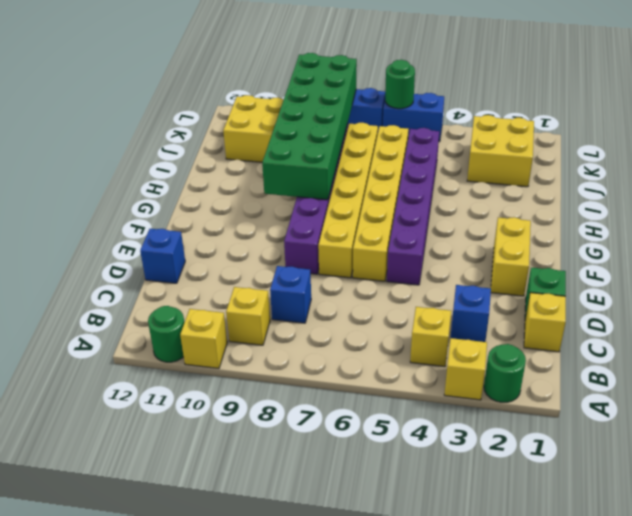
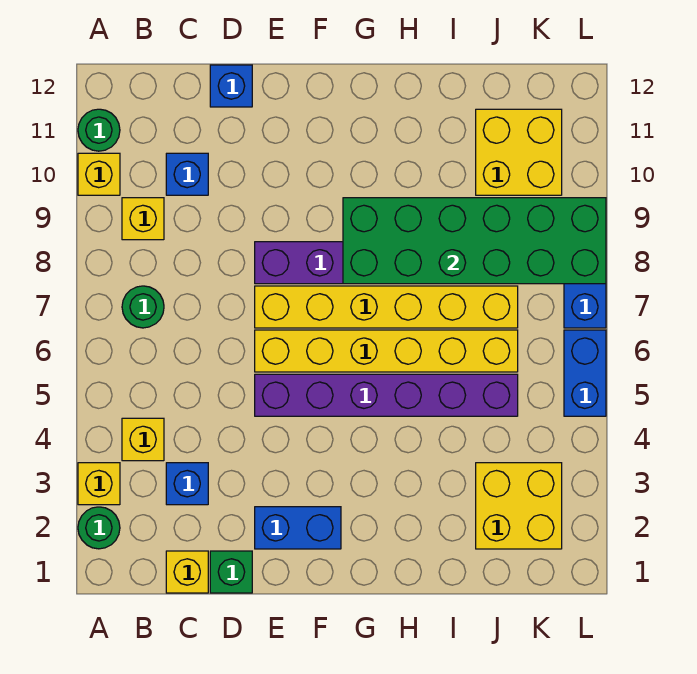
blue 1x1 brick [270,266,311,323] -> blue 1x1 brick moved to [166,153,208,195]
yellow 1x2 brick [491,217,531,296] -> blue 1x2 brick [255,507,341,549]
green 1x1 round brick [385,60,415,109] -> green 1x1 round brick moved to [122,286,164,328]

